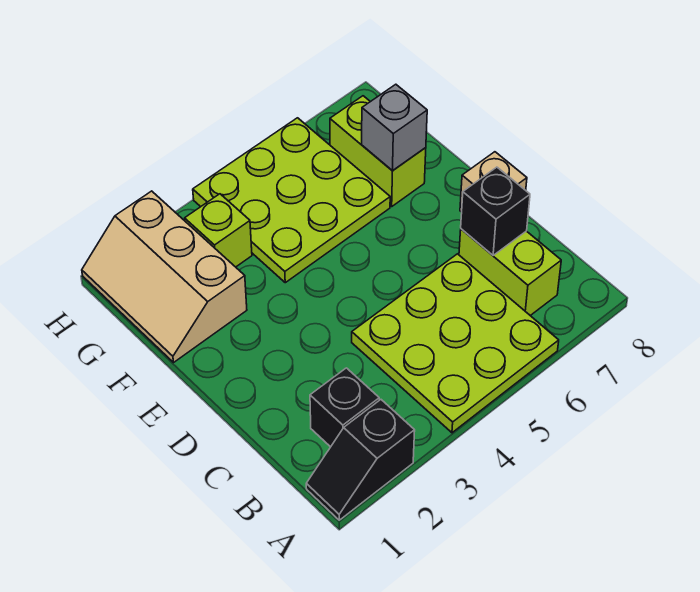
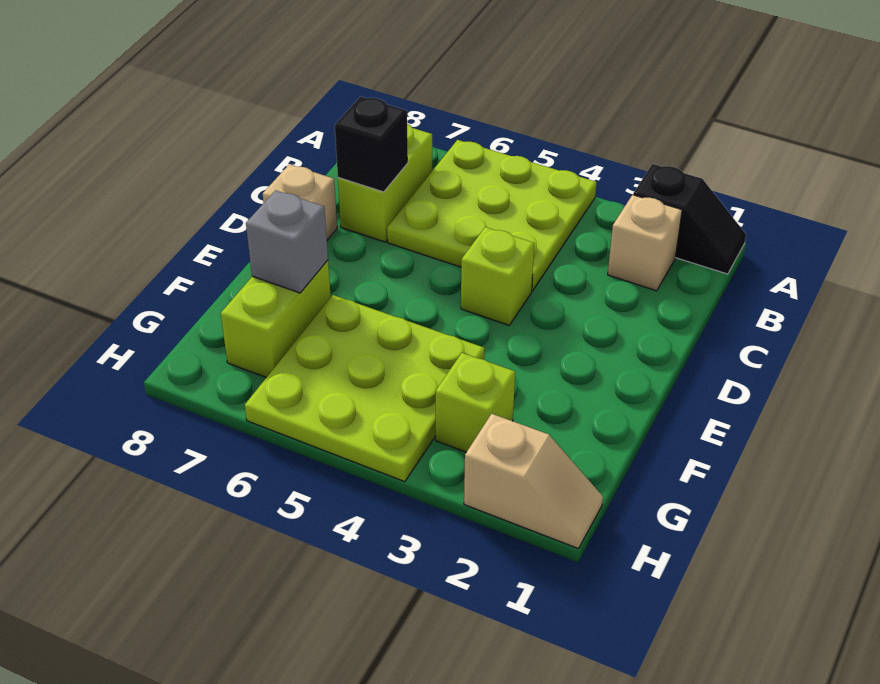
black 1x1 brick [310,368,379,447] -> tan 1x1 brick [608,195,682,291]
none -> lime 1x1 brick [461,227,534,325]
tan 2x3 slope [82,191,247,362] -> tan 1x2 slope [464,414,603,549]

